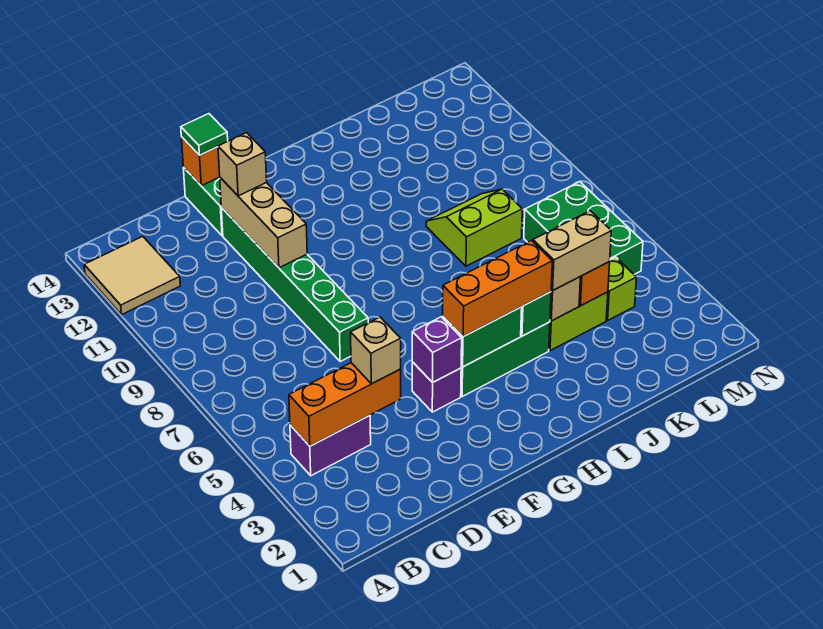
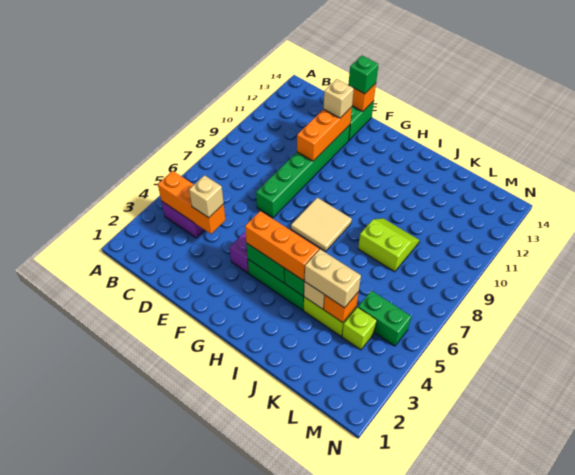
tan 2x2 tile [84,236,180,314] -> tan 2x2 tile moved to [291,198,352,251]
tan 1x3 brick [220,178,307,268] -> orange 1x3 brick [297,107,352,161]
green 1x1 tile [181,114,228,155] -> green 1x1 brick [348,56,379,94]
purple 1x1 brick [412,317,462,382] -> none
green 2x3 brick [524,182,643,275] -> green 1x2 brick [358,291,411,346]

